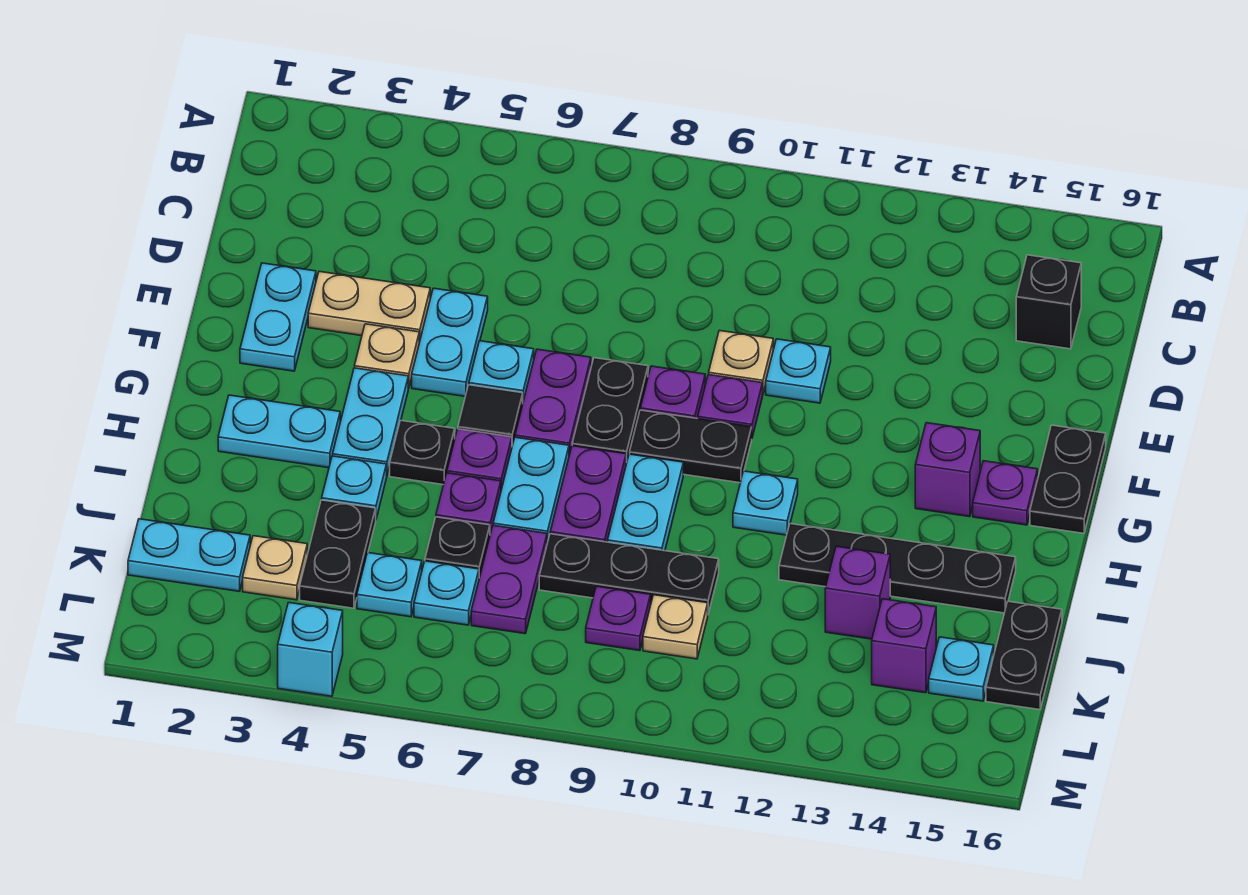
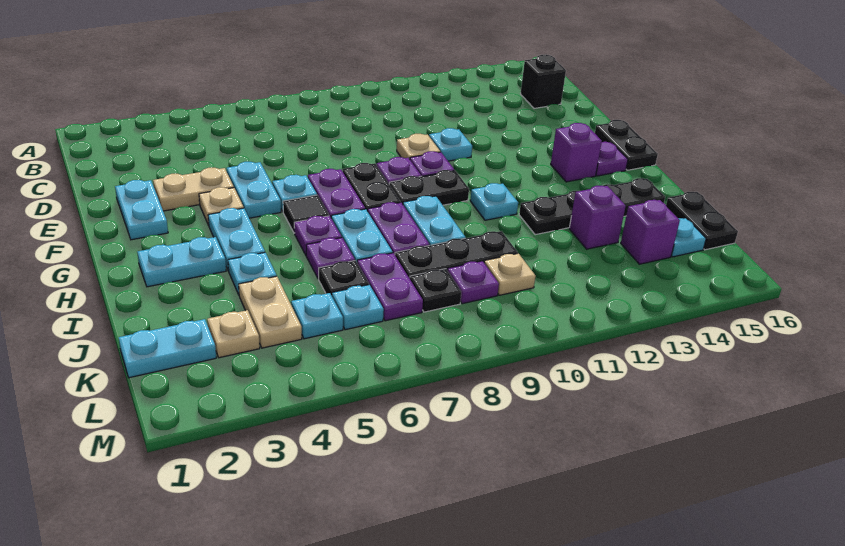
black 1x1 plate [390,420,455,485] -> black 1x1 plate moved to [410,269,461,312]
black 1x2 plate [300,500,376,608] -> tan 1x2 plate [239,276,302,348]
cyan 1x1 brick [278,603,343,696] -> none

